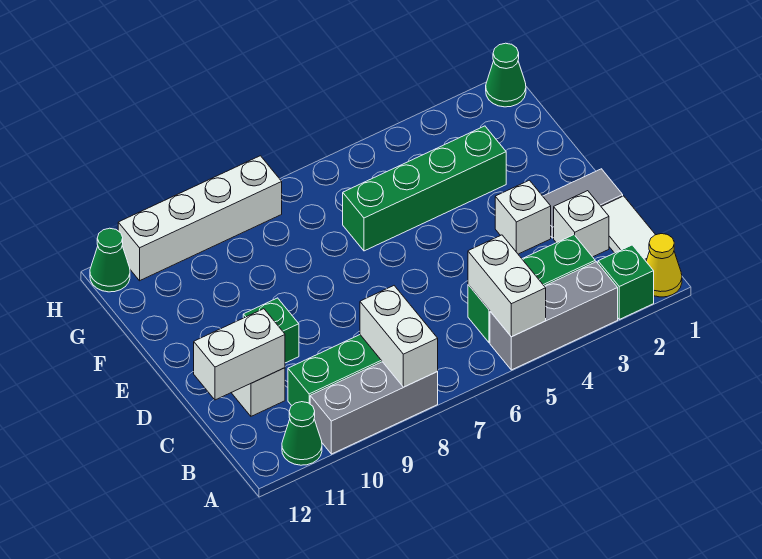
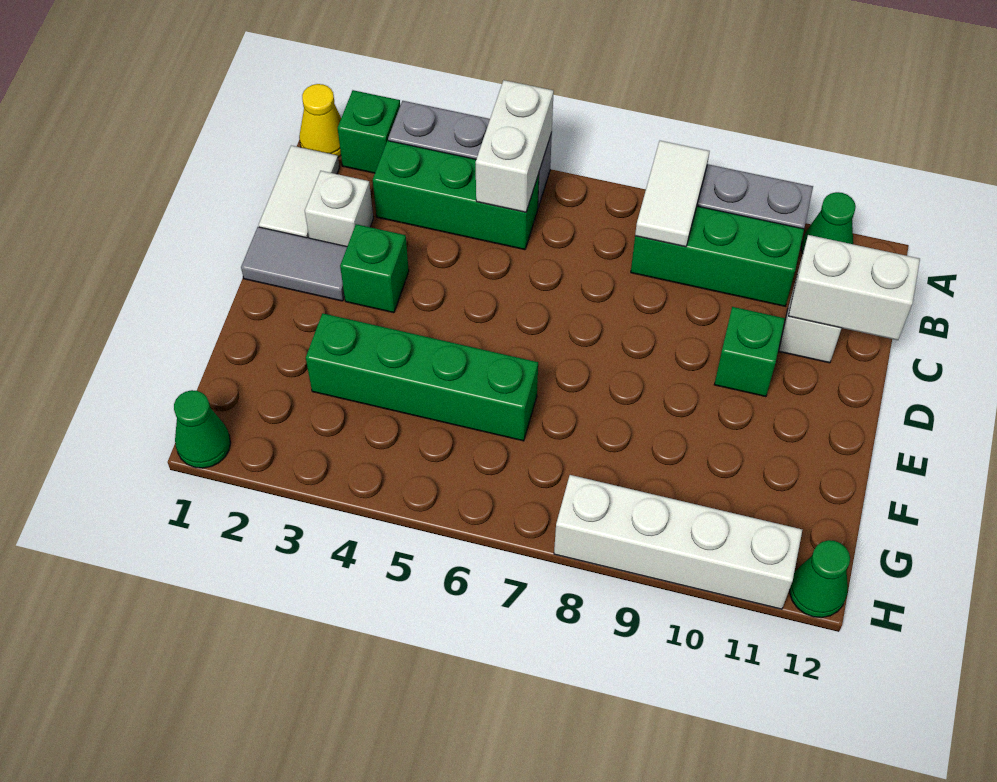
white 1x2 brick [360,286,438,387] -> white 1x2 tile [635,141,710,247]
white 1x1 brick [495,180,551,254] -> green 1x1 brick [340,224,409,313]

